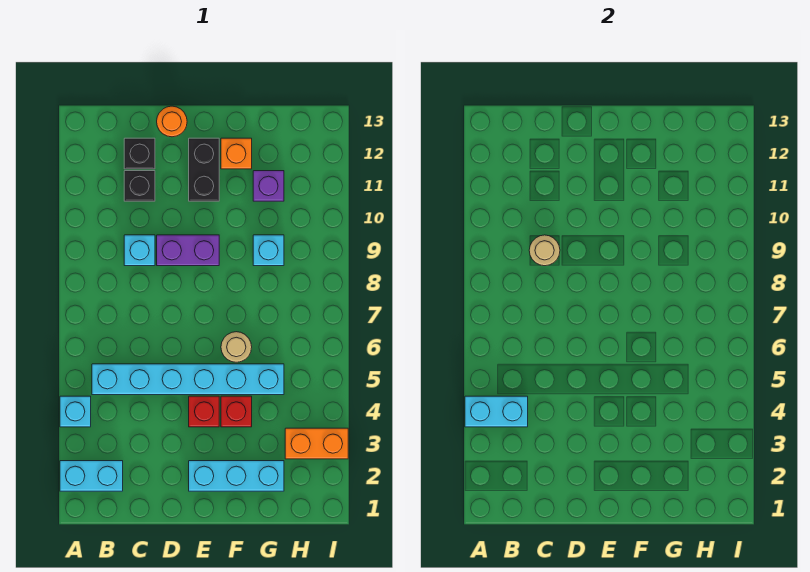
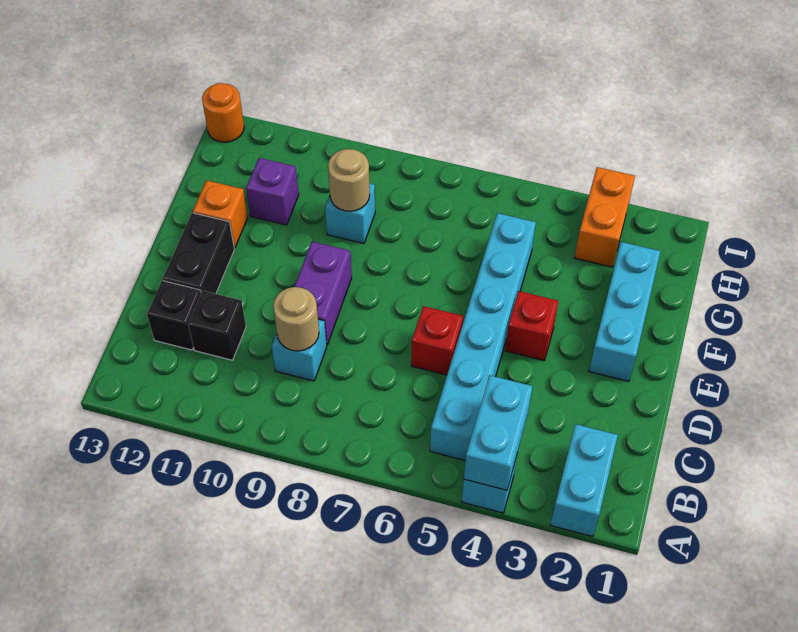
orange 1x1 round brick [157,106,187,137] -> orange 1x1 round brick moved to [202,83,244,142]
black 1x2 brick [189,138,219,201] -> black 1x2 brick turned to [163,213,234,294]
red 1x1 brick [221,396,252,427] -> red 1x1 brick moved to [411,306,463,375]
tan 1x1 round brick [221,332,252,362] -> tan 1x1 round brick moved to [328,149,370,211]

